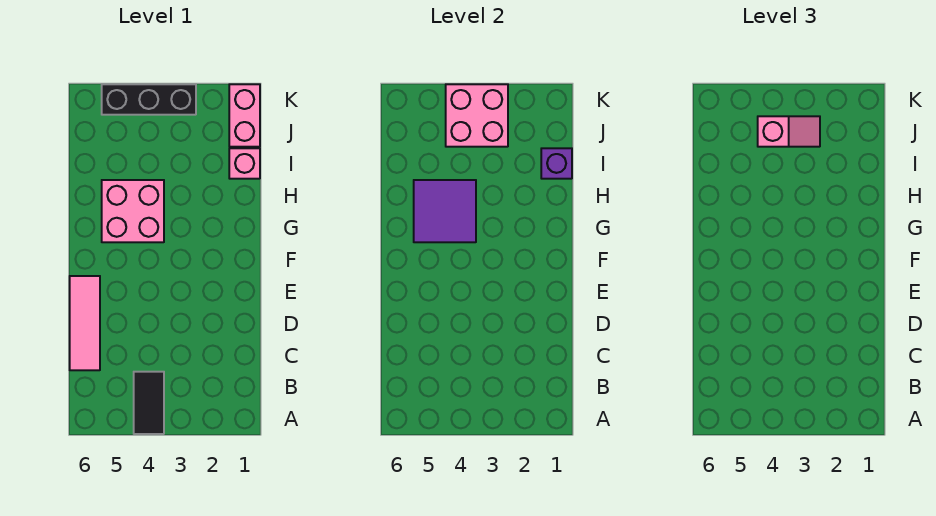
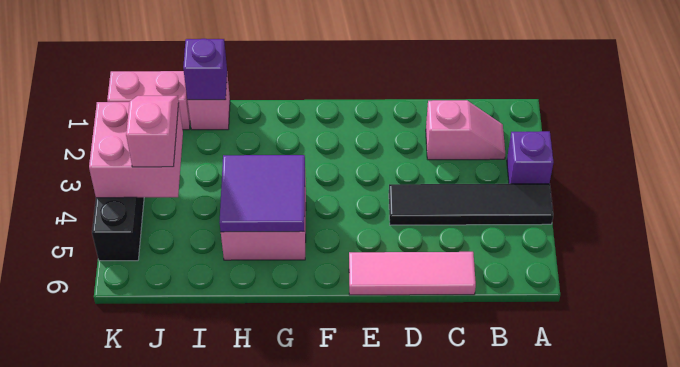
none -> purple 1x1 brick [507,131,553,184]
black 1x2 tile [134,372,164,434] -> black 1x4 tile [389,184,553,225]
none -> pink 1x2 slope [426,100,505,160]

